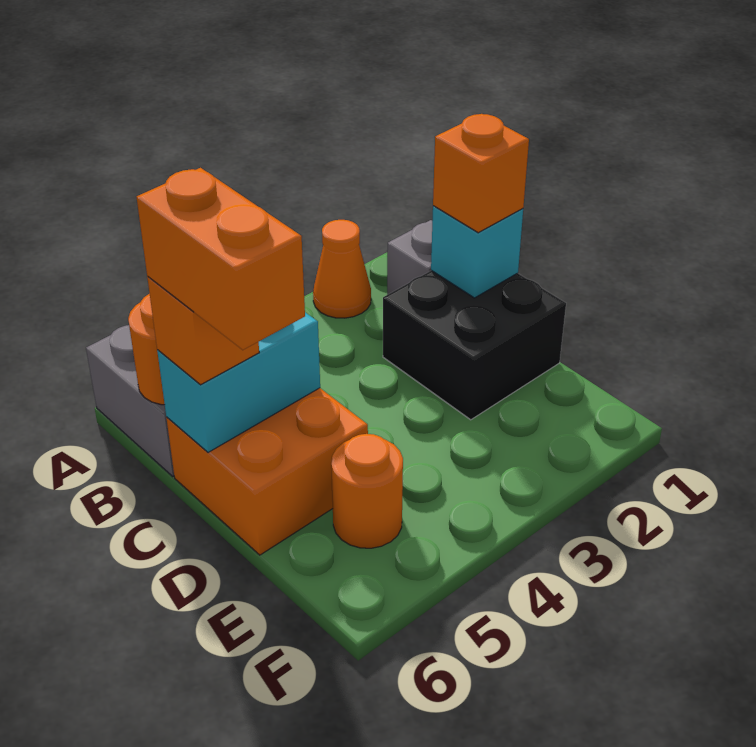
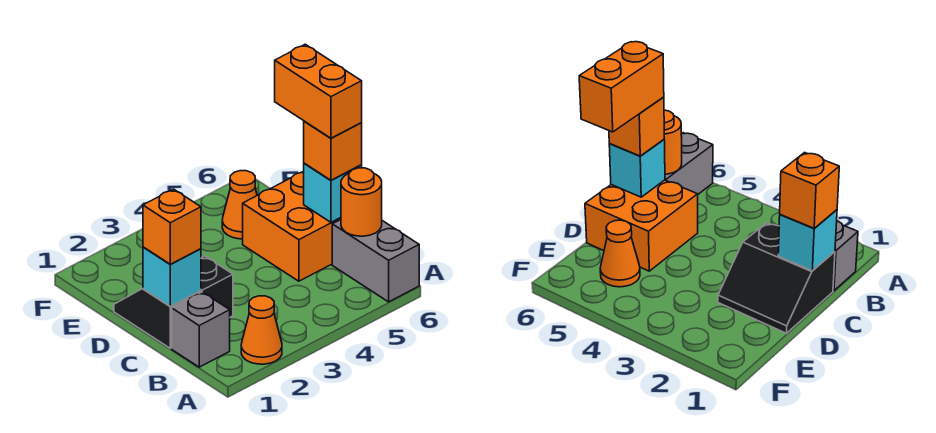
black 2x2 brick [383,270,566,420] -> black 2x2 slope [114,256,233,348]
cyan 1x2 brick [157,312,320,452] -> cyan 1x1 brick [304,163,362,222]
orange 1x1 round brick [331,434,403,548] -> orange 1x1 cone [222,171,257,239]

